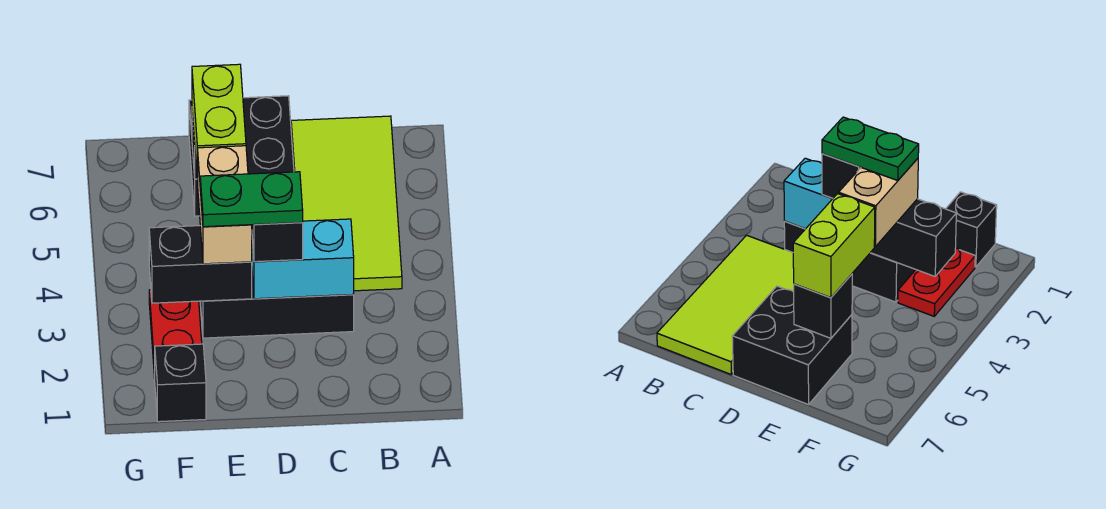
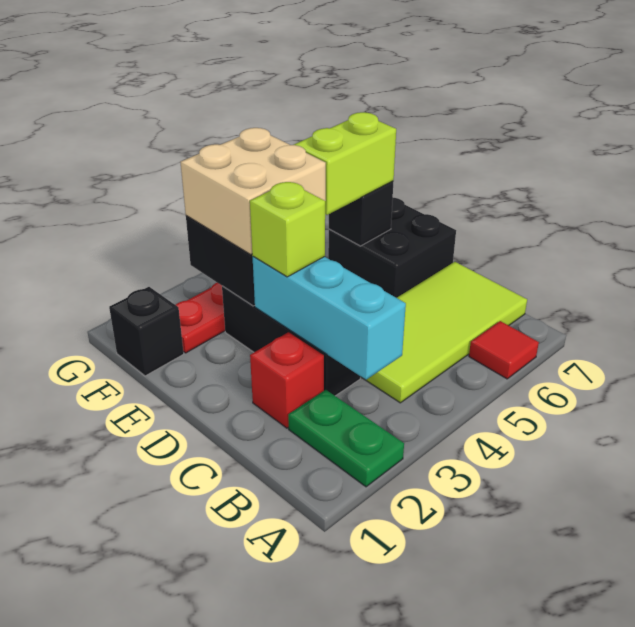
none -> red 1x1 tile [469,321,539,379]
none -> red 1x1 brick [250,332,324,428]
cyan 1x2 brick [252,219,354,299] -> cyan 1x3 brick [253,256,406,380]
black 1x1 brick [252,222,303,262] -> lime 1x1 brick [250,182,325,277]
green 1x2 plate [200,172,303,227] -> green 1x2 plate moved to [288,390,404,487]
tan 1x2 brick [198,146,252,264] -> tan 2x2 brick [181,128,326,254]

